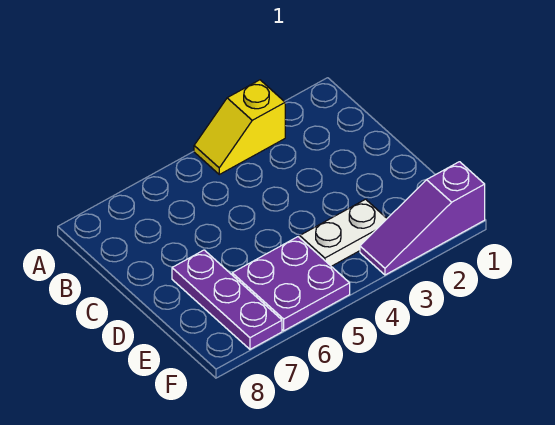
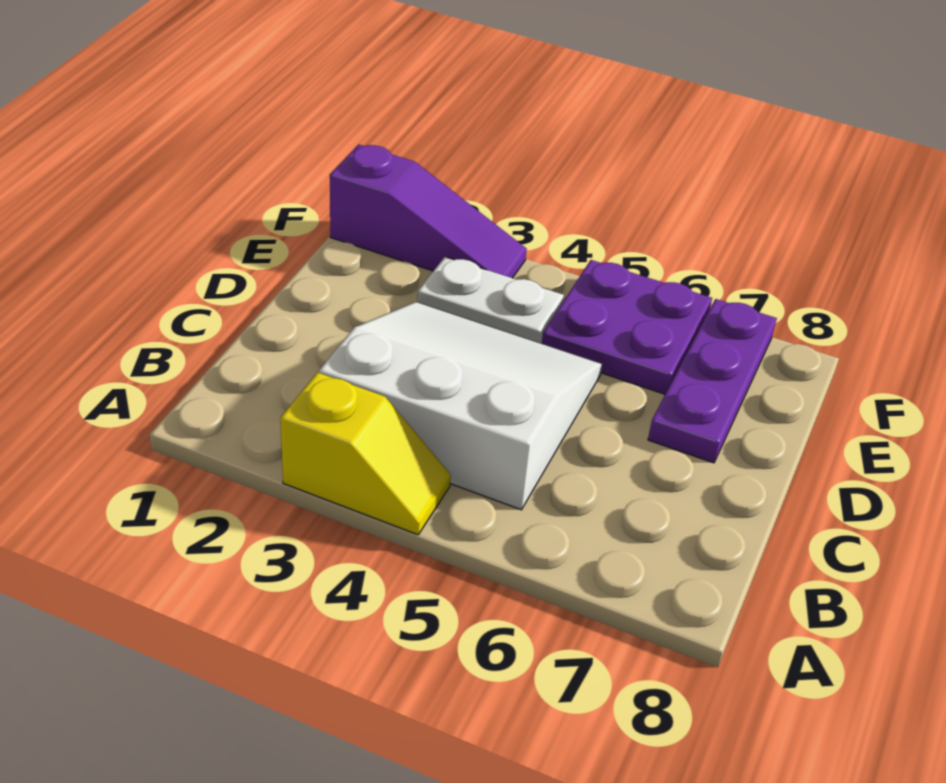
none -> white 3x3 slope [319,302,602,510]

